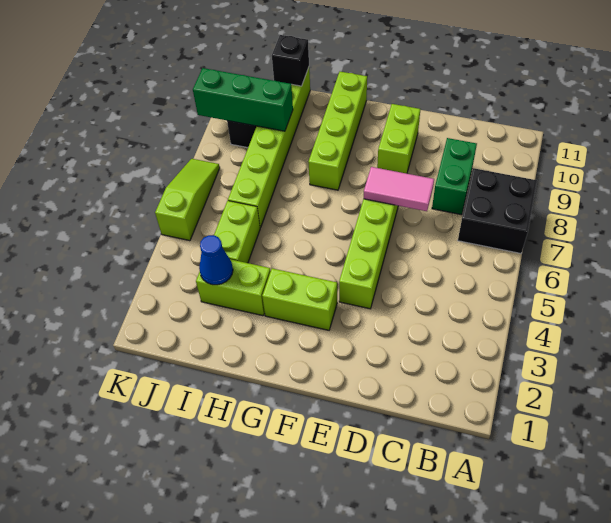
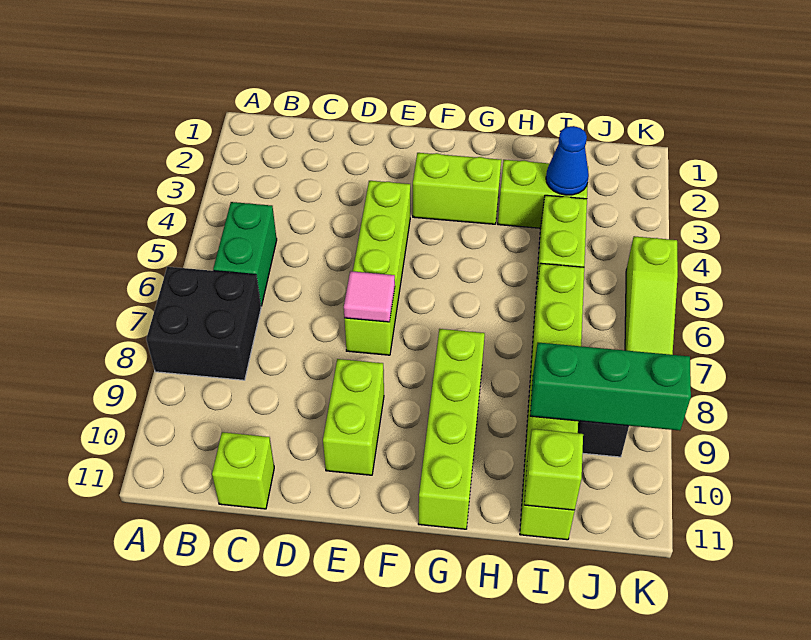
green 1x2 brick [432,138,477,215] -> green 1x2 brick moved to [213,202,277,306]
none -> lime 1x1 brick [212,432,274,509]
pink 1x2 tile [364,167,434,211] -> pink 1x1 tile [344,271,395,322]
black 1x1 brick [272,35,309,86] -> lime 1x1 brick [524,429,583,510]

